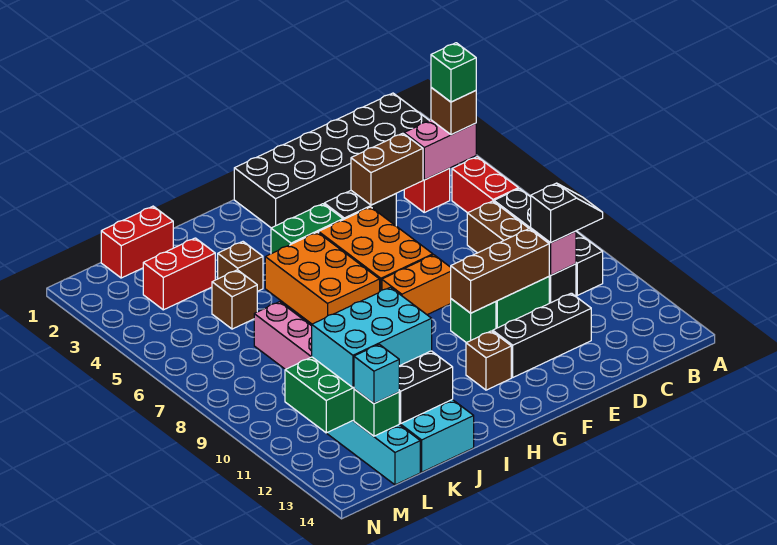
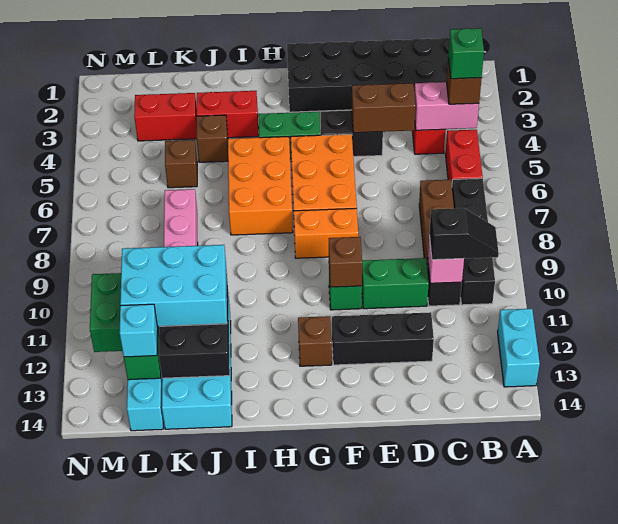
none -> cyan 1x2 brick [498,309,540,387]
brown 1x3 brick [451,229,549,313] -> brown 1x1 brick [329,237,362,287]
red 1x2 brick [101,206,173,278] -> red 1x2 brick moved to [197,91,258,138]

